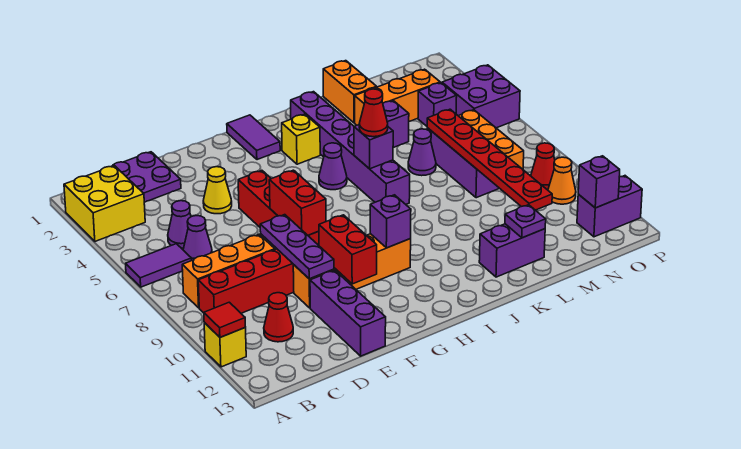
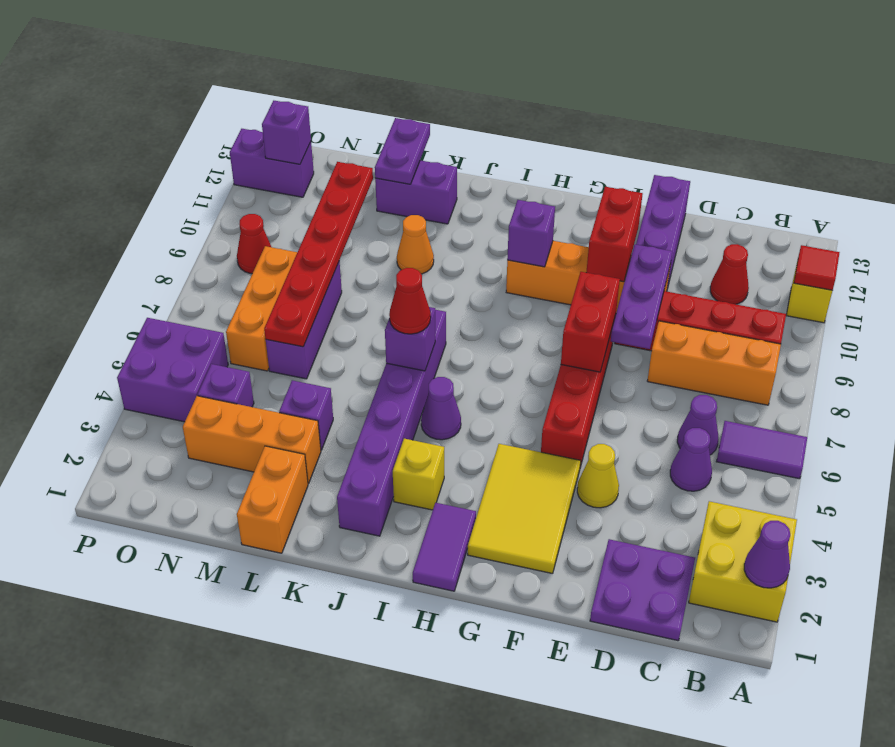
none -> yellow 2x3 tile [468,444,581,574]
purple 1x1 cone [408,129,436,176] -> purple 1x1 cone moved to [744,521,790,588]
purple 1x1 plate [505,205,546,238] -> purple 1x2 plate [375,118,430,184]
orange 1x1 cone [548,157,576,204] -> orange 1x1 cone moved to [397,215,434,274]

